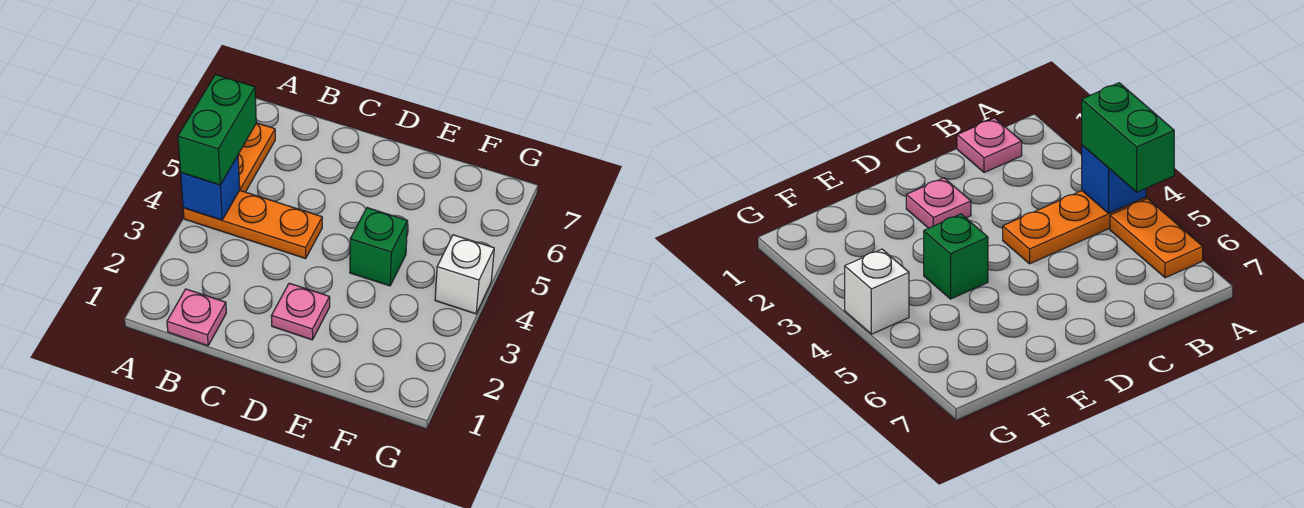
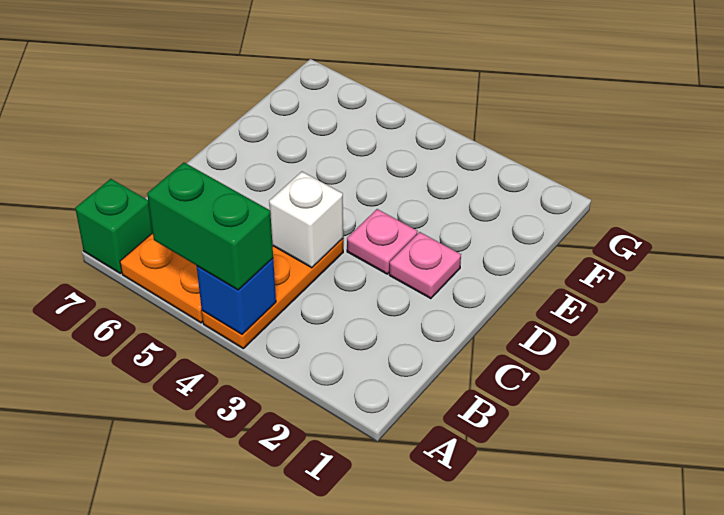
pink 1x1 plate [167,289,226,346] -> pink 1x1 plate moved to [347,209,418,274]
green 1x1 brick [350,208,407,286] -> green 1x1 brick moved to [75,179,153,274]
white 1x1 brick [435,235,494,314] -> white 1x1 brick moved to [269,172,343,268]

